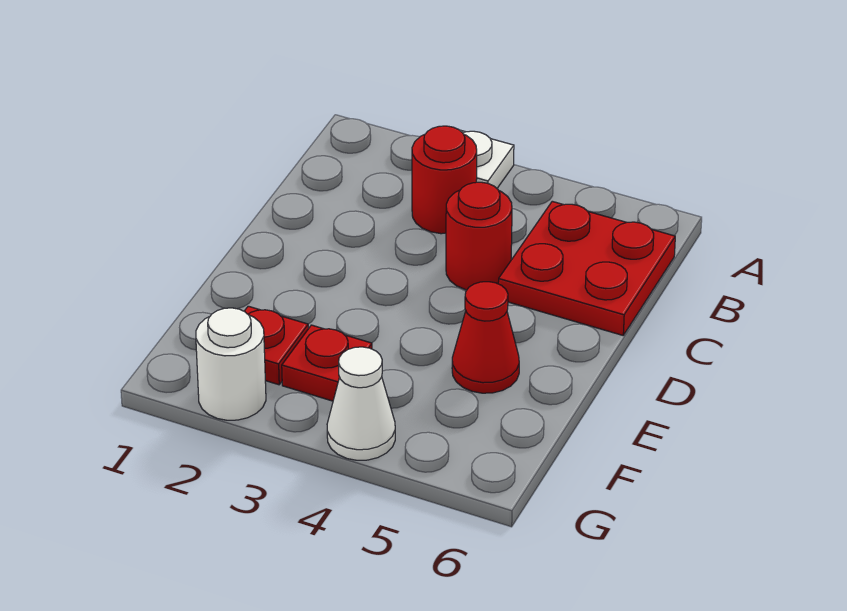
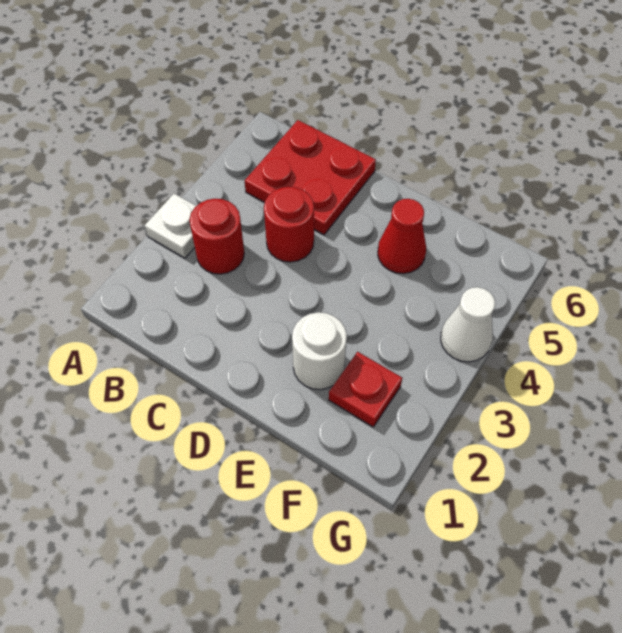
red 1x1 plate [282,325,372,401] -> none
white 1x1 round brick [196,308,266,420] -> white 1x1 round brick moved to [292,312,347,390]

